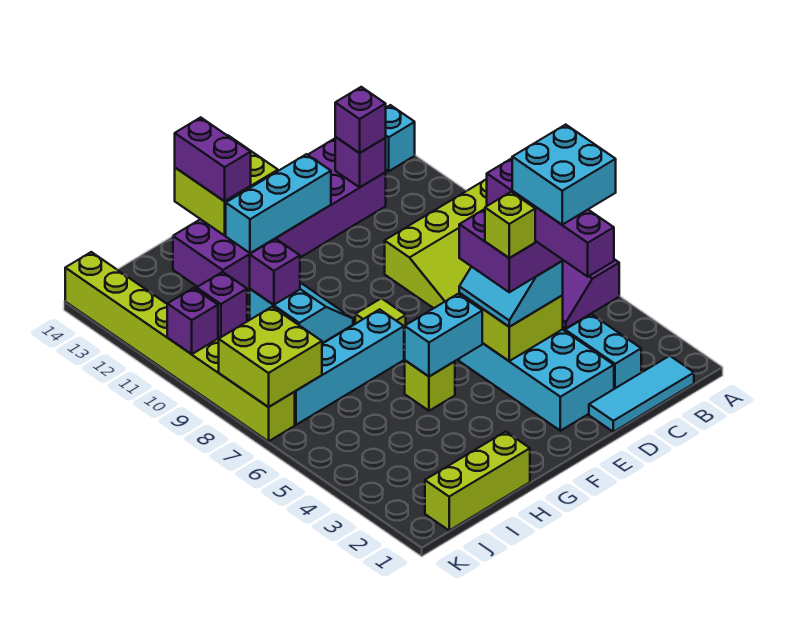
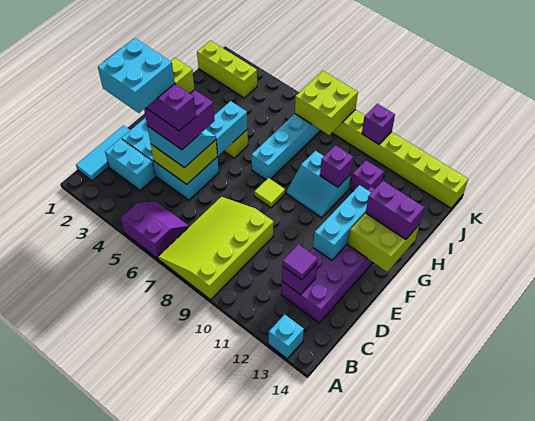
purple 1x1 brick [335,87,386,153] -> purple 1x1 tile [282,244,318,280]
lime 1x3 brick [425,432,530,530] -> lime 1x3 brick turned to [197,40,257,98]

